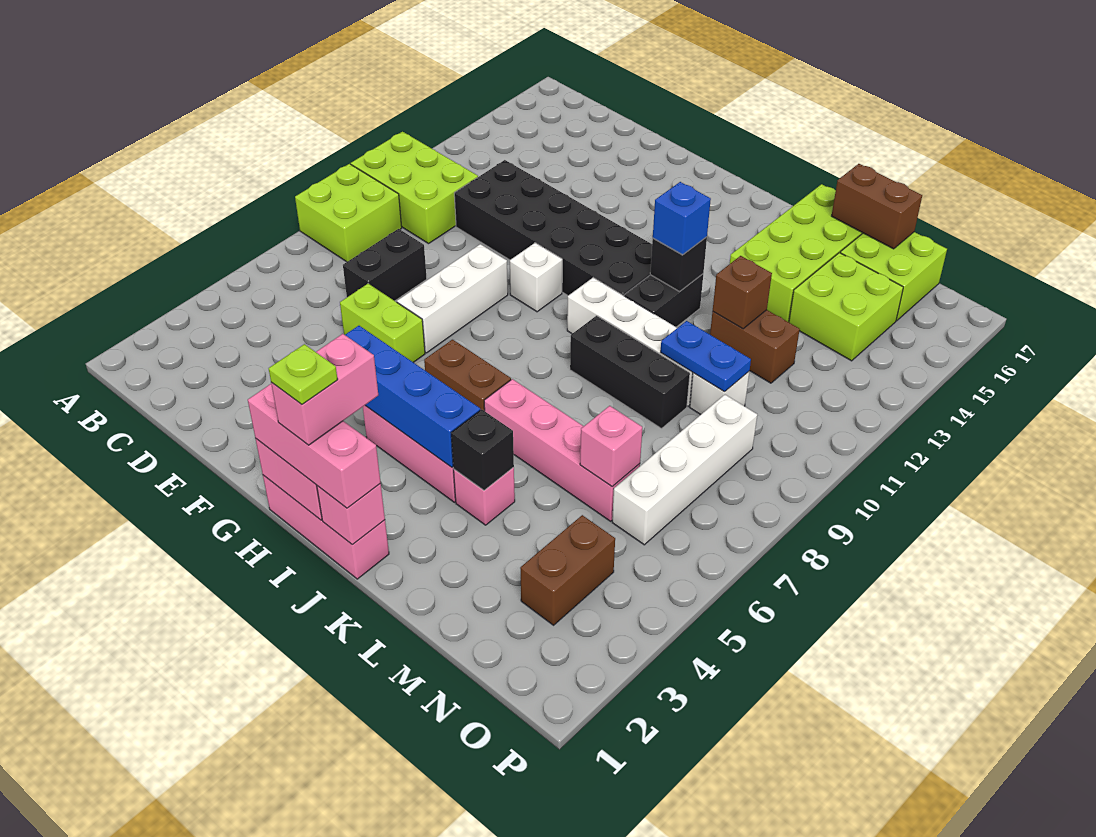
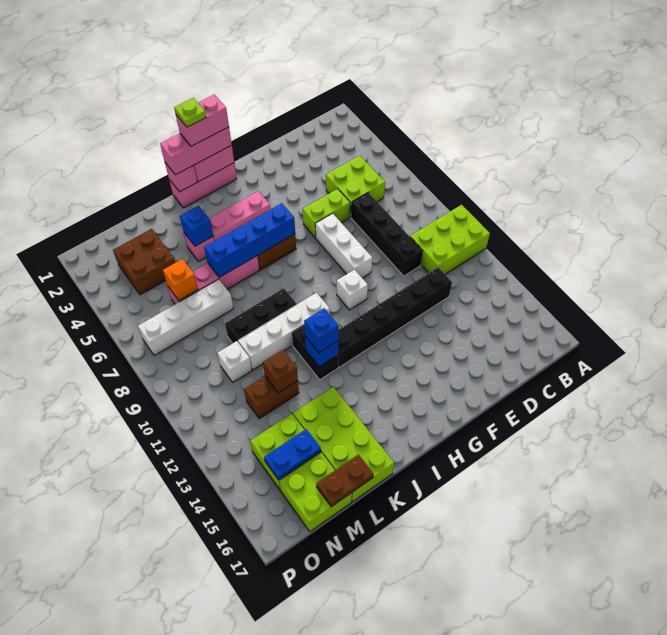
lime 2x2 brick [295,164,402,262] -> lime 2x2 brick moved to [326,155,385,217]
black 1x2 brick [343,229,427,301] -> black 1x4 brick [351,193,423,276]
black 2x6 brick [454,160,652,296] -> black 1x6 brick [338,267,452,367]
blue 1x4 brick [345,326,480,467] -> blue 1x4 brick moved to [204,203,295,277]
pink 1x2 brick [271,334,378,445] -> pink 1x2 brick turned to [176,94,229,146]
black 1x1 brick [650,237,707,292] -> blue 1x1 brick [305,336,339,367]
black 1x1 brick [451,410,514,490] -> blue 1x1 brick [180,206,213,246]
blue 1x2 plate [660,321,751,392] -> blue 1x2 plate moved to [264,429,321,480]
brown 1x2 brick [832,164,922,249] -> brown 1x2 plate [316,455,374,507]
pink 1x1 brick [580,406,642,487] -> orange 1x1 brick [163,259,198,301]
brown 1x2 brick [520,515,615,625] -> brown 2x2 brick [113,229,175,295]
white 1x4 brick [612,395,757,545] -> white 1x4 brick turned to [138,279,234,356]

